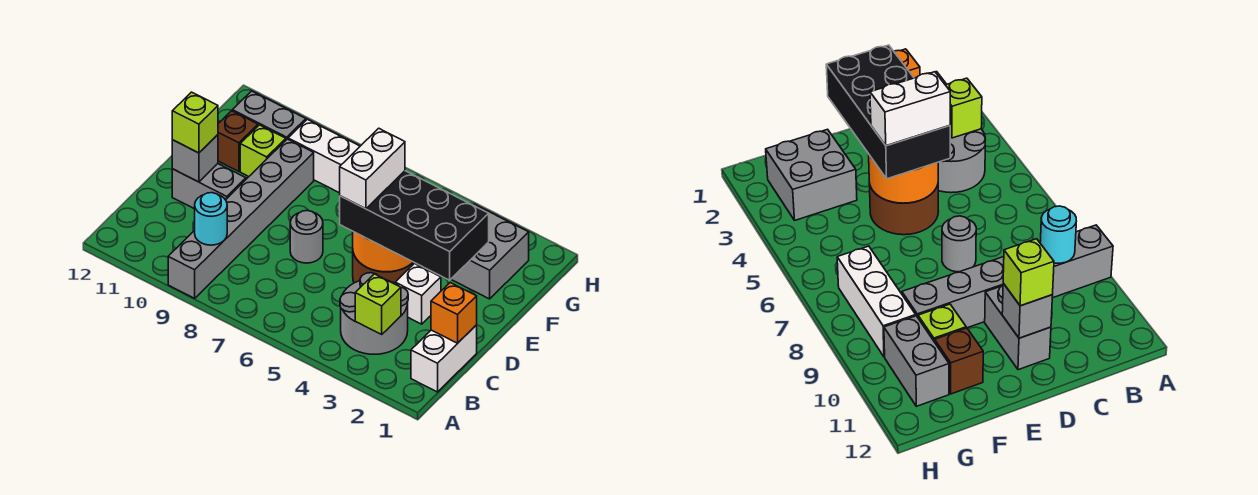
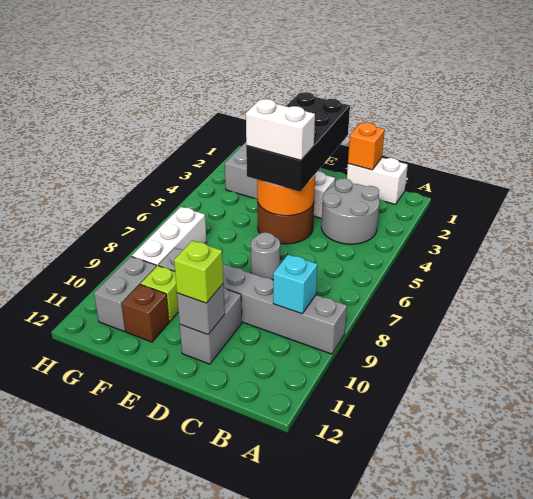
lime 1x1 brick [355,274,401,334] -> none
cyan 1x1 round brick [195,193,227,245] -> cyan 1x1 brick [273,255,317,314]

